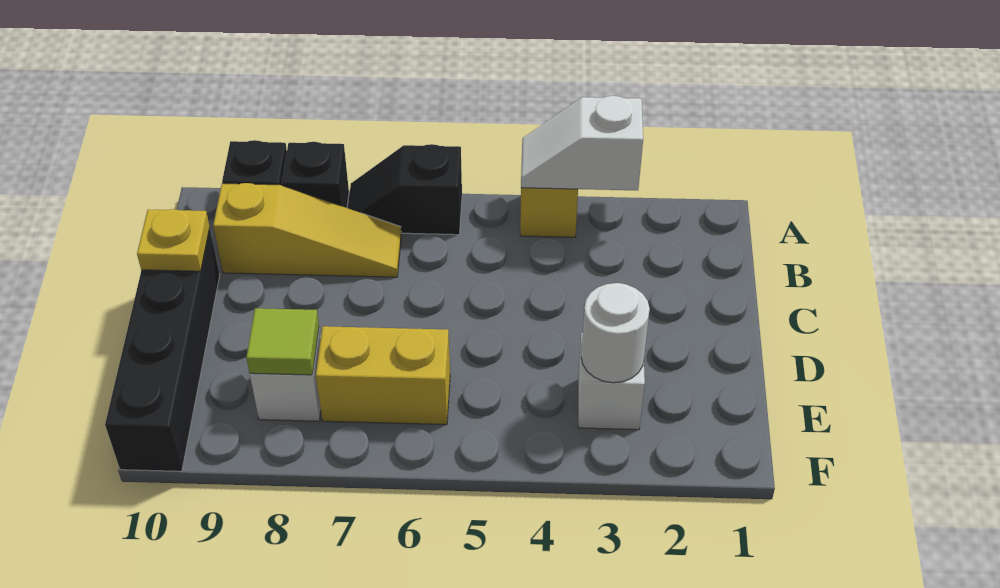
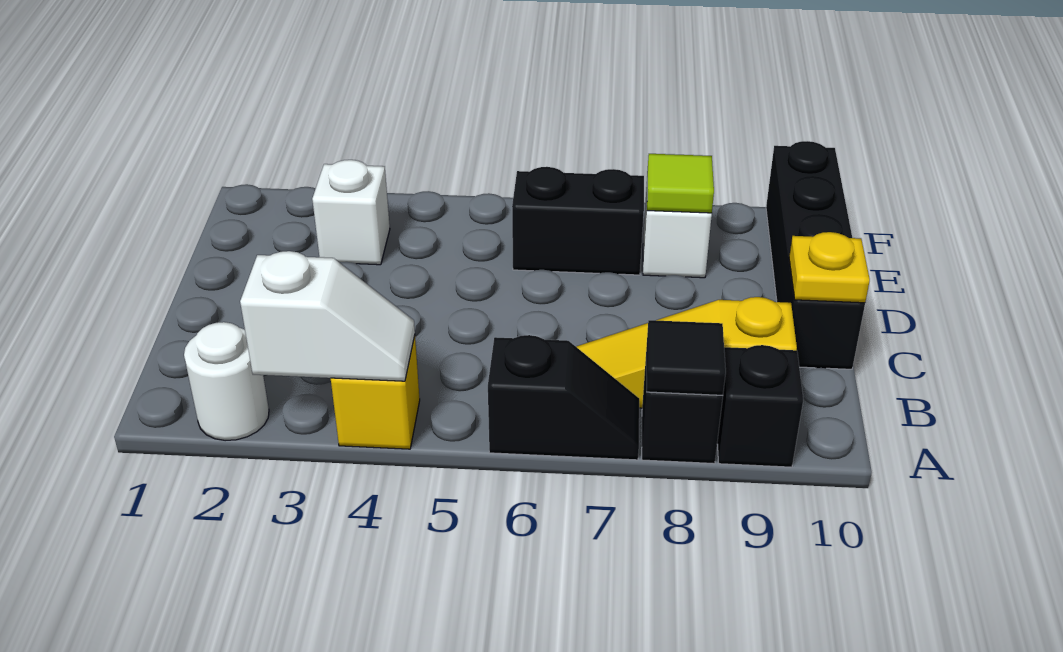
none -> black 1x1 tile [647,320,726,395]
white 1x1 round brick [581,283,650,383] -> white 1x1 round brick moved to [184,322,269,441]
yellow 1x2 brick [316,326,450,425] -> black 1x2 brick [512,167,644,275]

